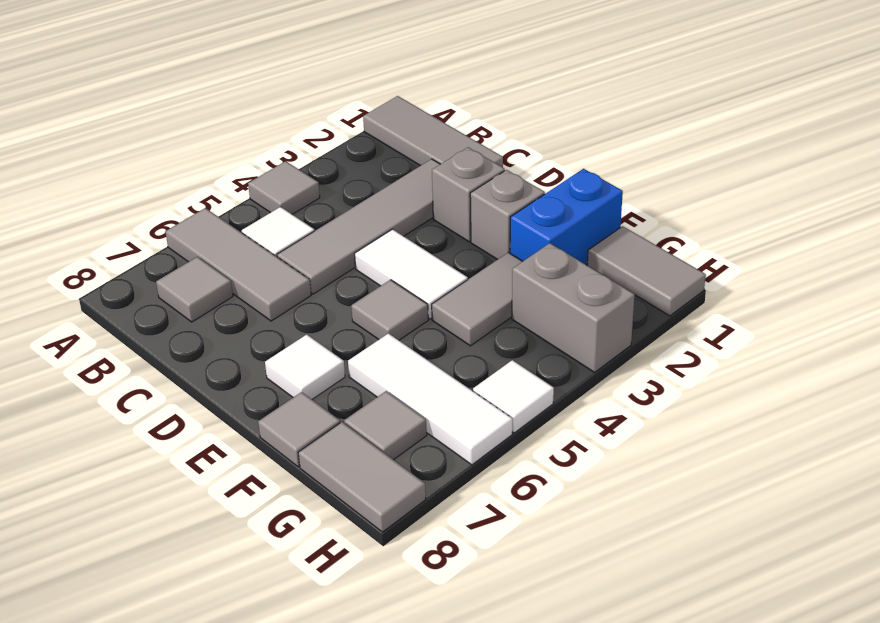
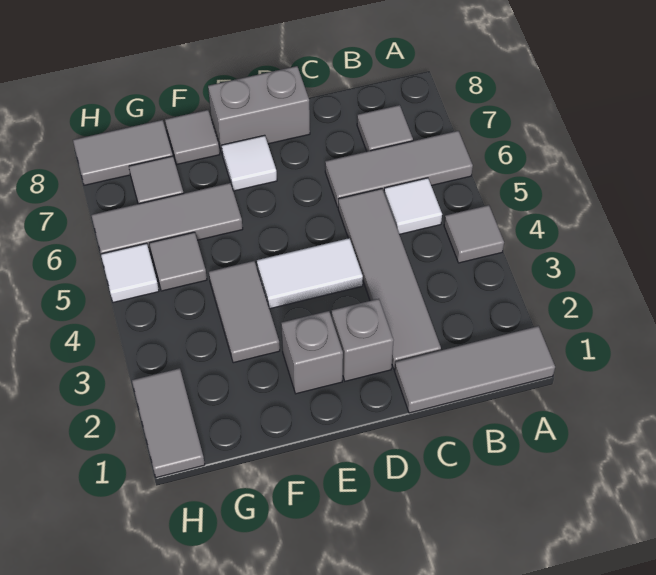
grey 1x1 tile [351,280,428,340] -> grey 1x1 tile moved to [149,232,207,291]
blue 1x2 brick [510,169,623,265] -> none
white 1x3 tile [348,333,512,465] -> grey 1x3 tile [91,183,243,254]
grey 1x2 tile [587,226,706,316] -> grey 1x2 tile turned to [132,368,205,478]
grey 1x2 brick [512,243,635,372] -> grey 1x2 brick moved to [208,66,310,152]

